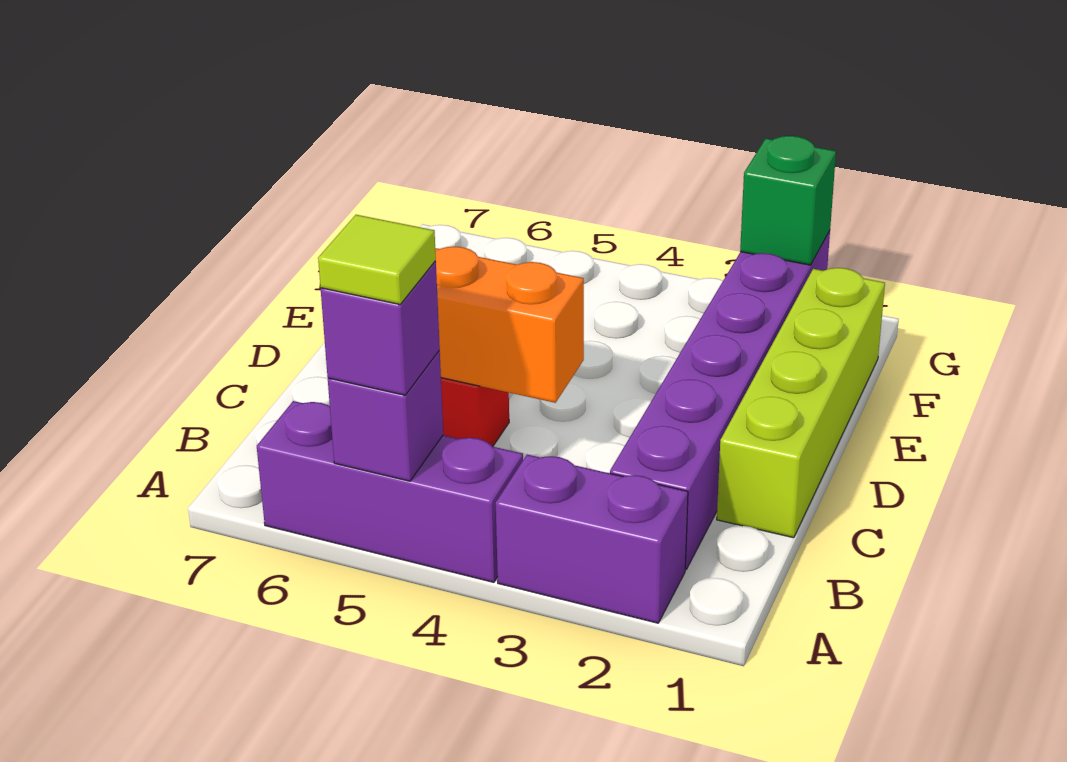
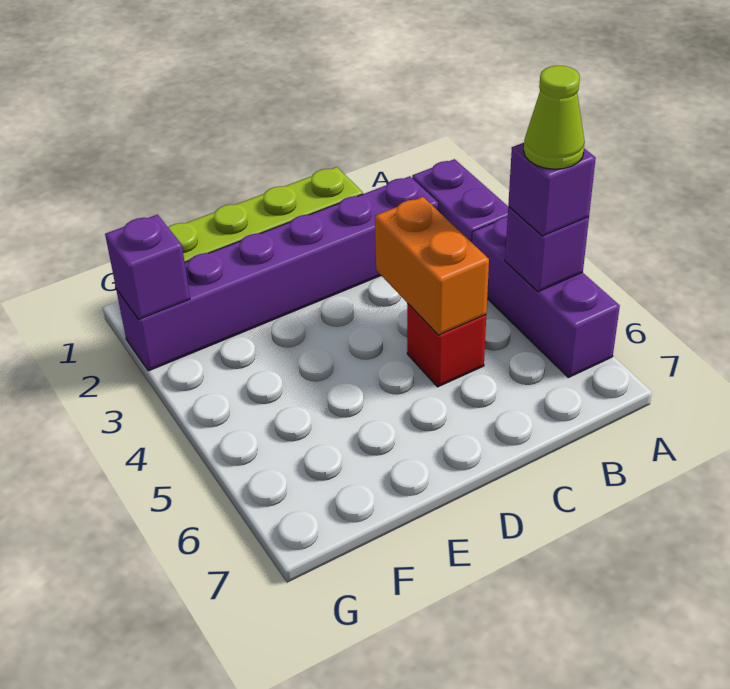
lime 1x1 tile [318,215,436,304] -> lime 1x1 cone [524,66,585,169]
green 1x1 brick [740,136,836,265] -> purple 1x1 brick [105,215,190,320]

